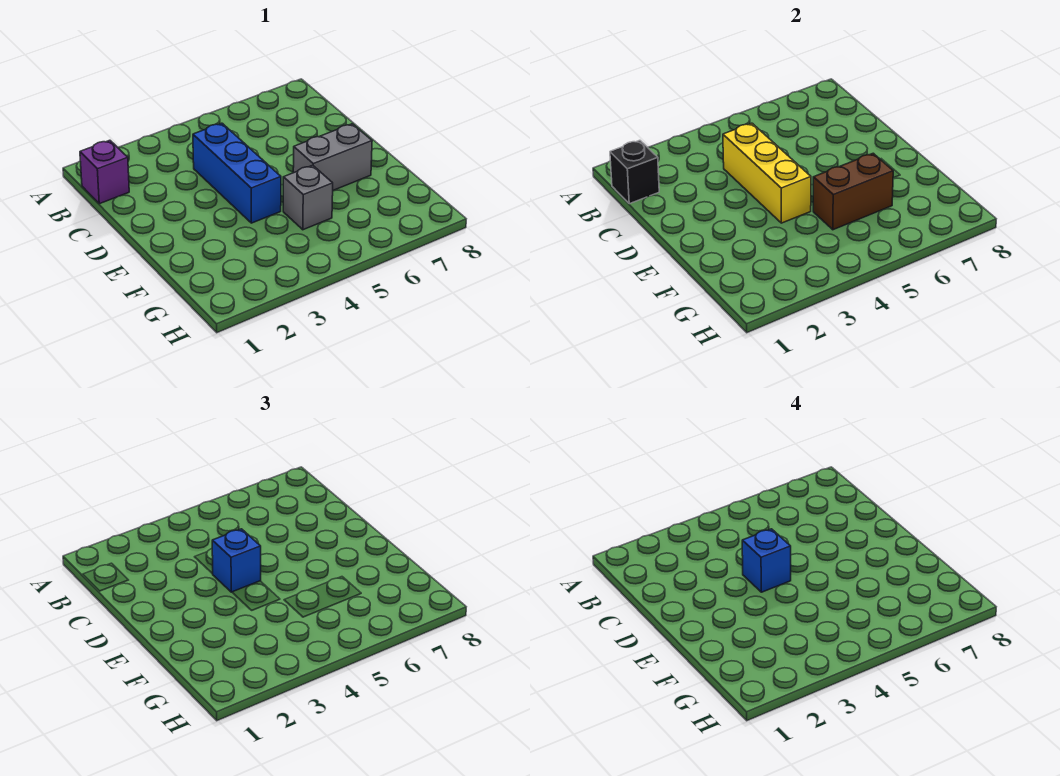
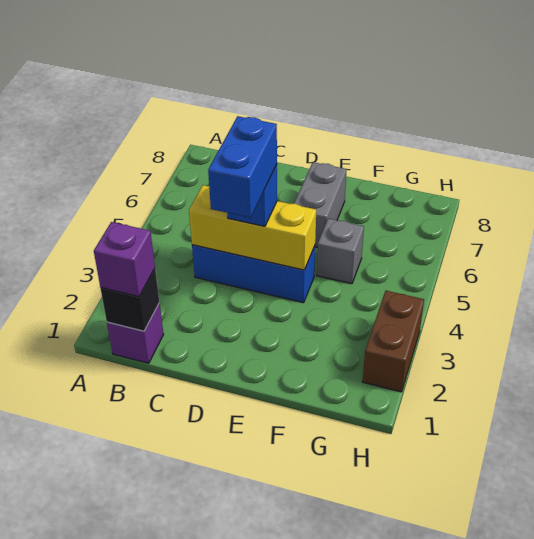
none -> purple 1x1 brick [94,222,155,297]
blue 1x1 brick [742,529,791,592] -> blue 1x2 brick [208,116,277,218]
brown 1x2 brick [813,153,893,230] -> brown 1x2 brick moved to [362,291,424,392]

